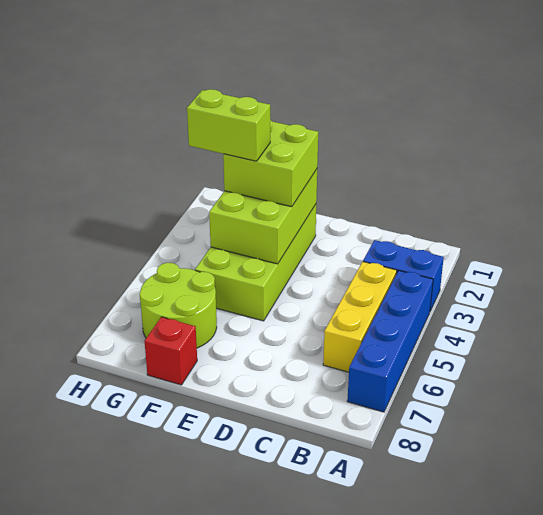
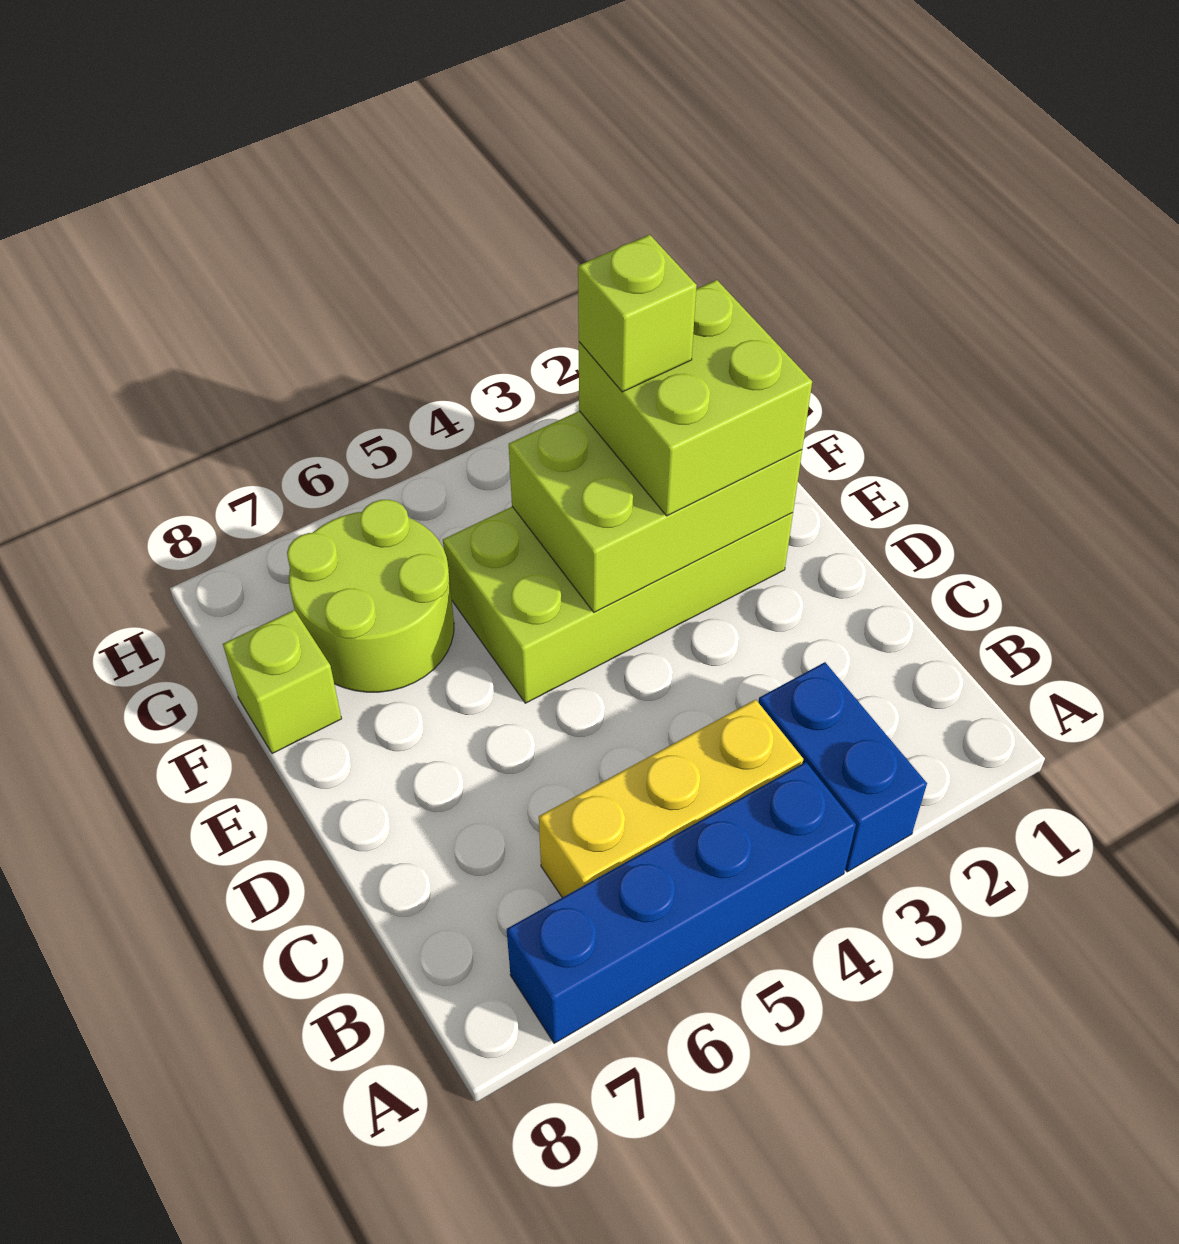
lime 1x2 brick [187,89,270,161] -> lime 1x1 brick [578,235,697,392]
red 1x1 brick [145,317,197,385] -> lime 1x1 brick [223,610,342,754]

